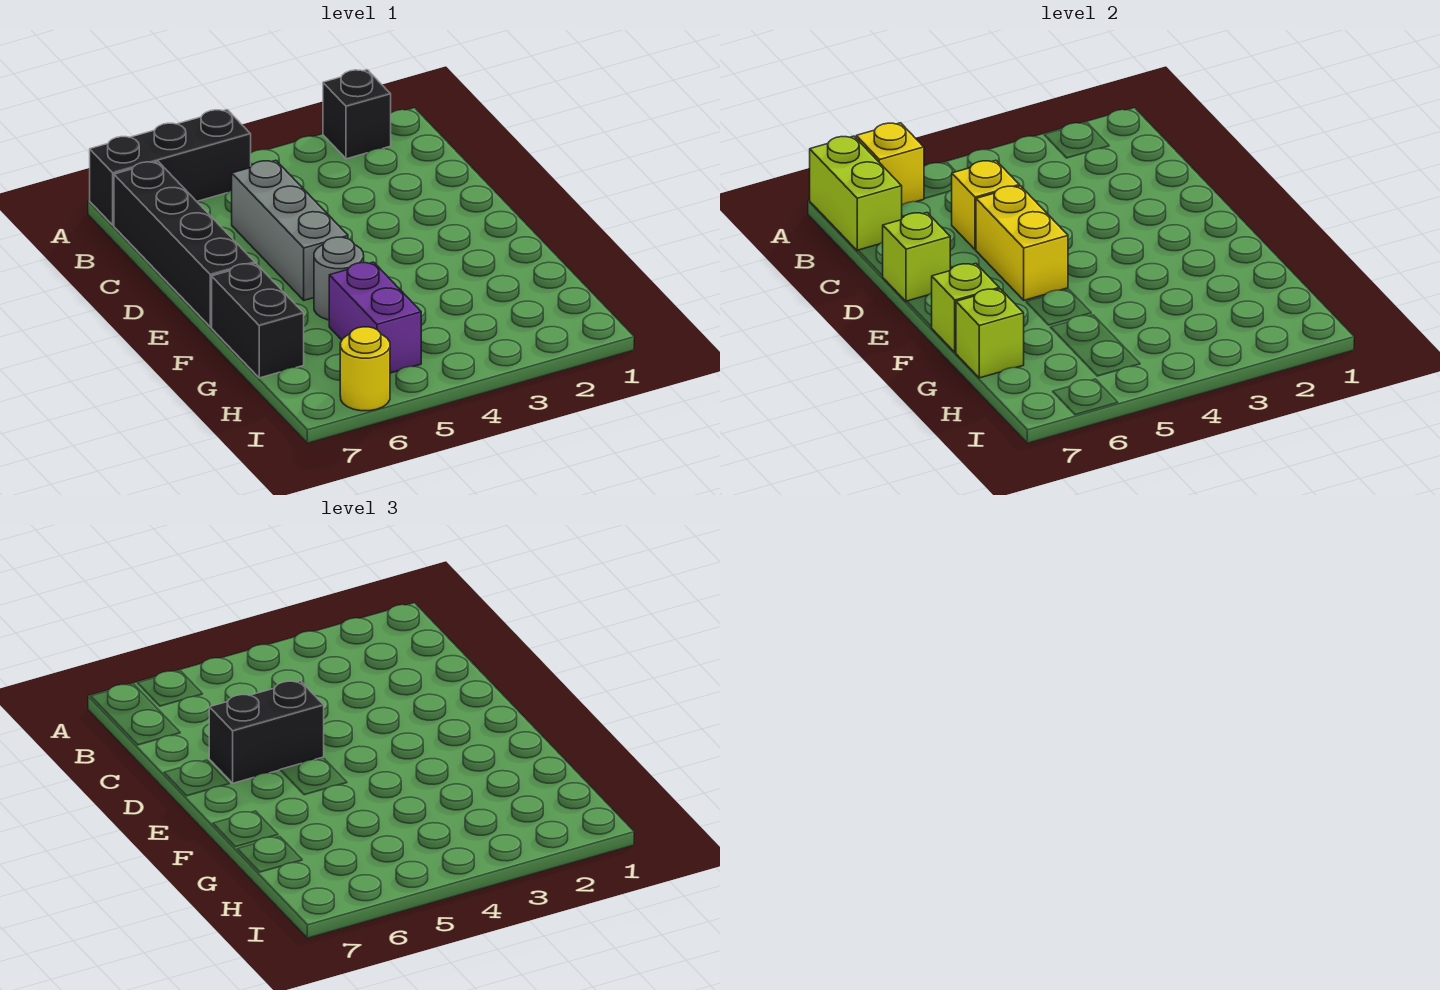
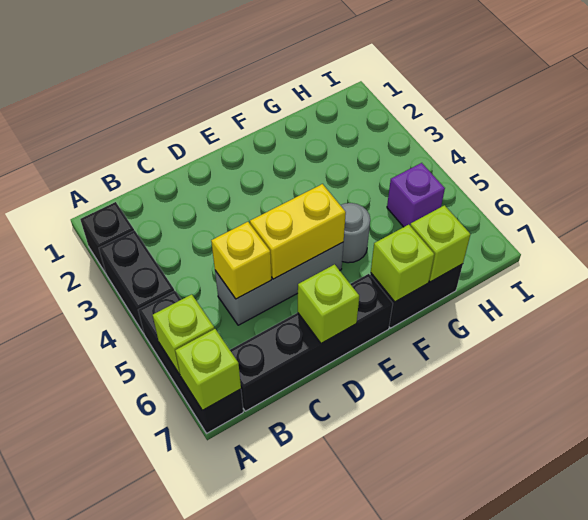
yellow 1x1 brick [856,123,924,205] -> lime 1x1 brick [153,294,214,375]
lime 1x2 brick [810,136,902,251] -> lime 1x1 brick [175,329,241,410]
black 1x2 brick [209,681,324,783] -> black 1x2 brick moved to [99,230,174,334]
purple 1x2 brick [329,262,421,373] -> purple 1x1 brick [387,163,445,227]
yellow 1x1 round brick [340,327,390,411] -> none

